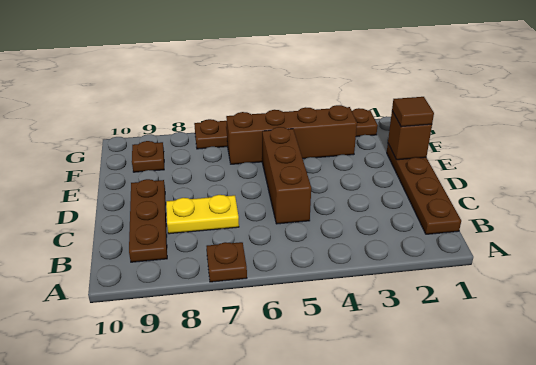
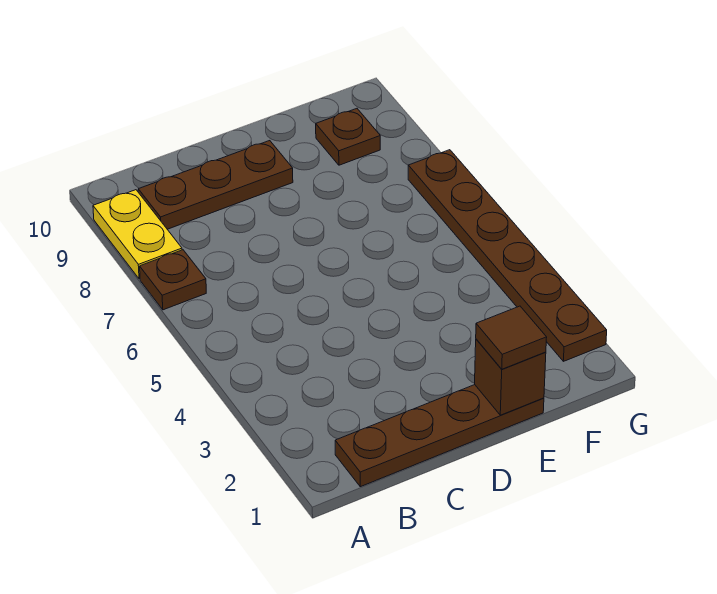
brown 1x3 brick [262,127,311,224] -> none
yellow 1x2 plate [166,195,239,234] -> yellow 1x2 plate moved to [93,190,182,279]
brown 1x4 brick [226,105,357,164] -> none

